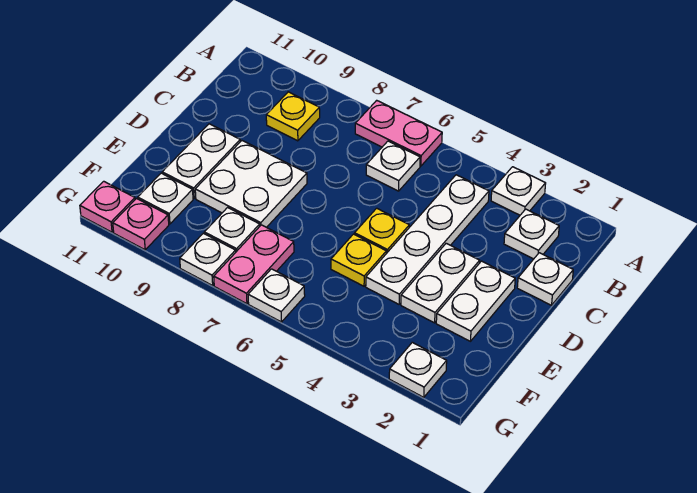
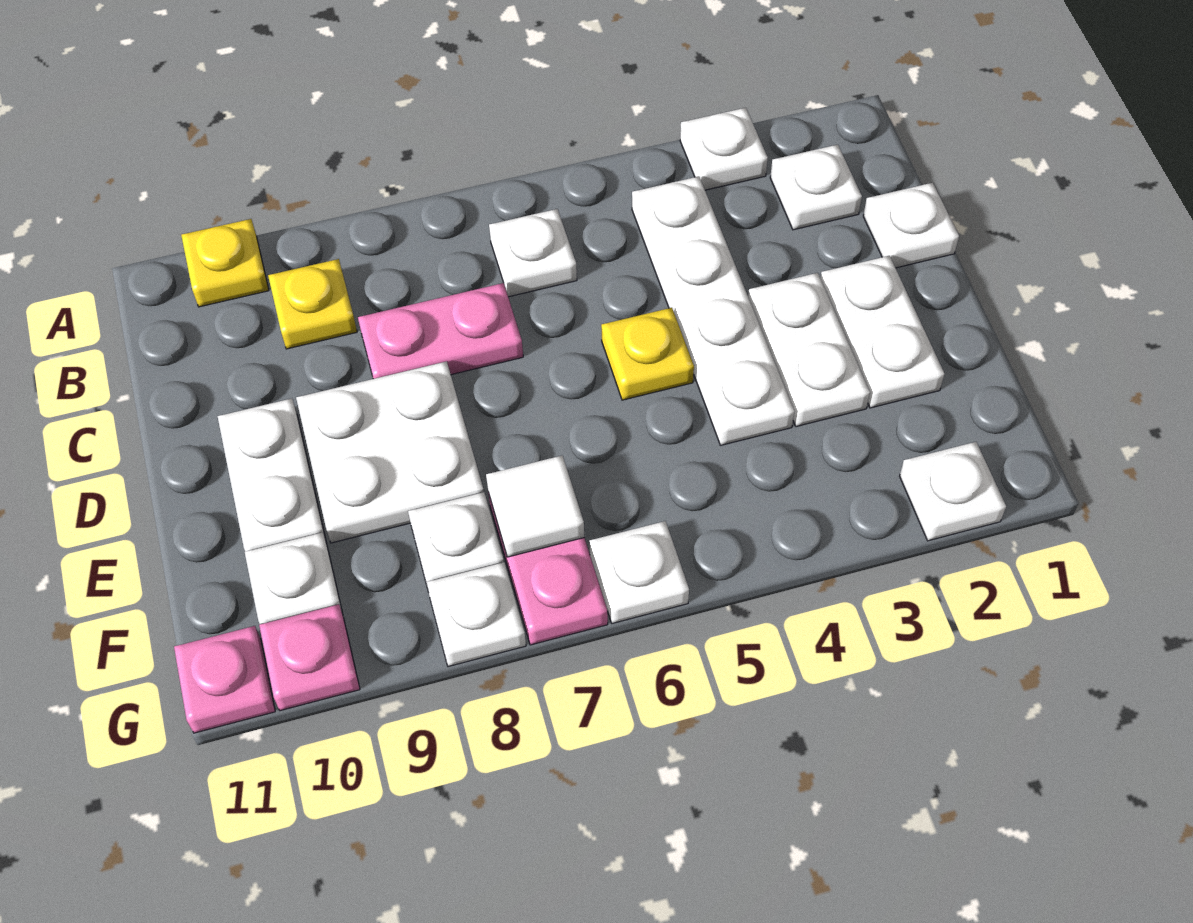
pink 1x2 plate [355,100,442,166] -> pink 1x2 plate moved to [358,283,523,379]
yellow 1x1 plate [331,234,386,286] -> yellow 1x1 plate moved to [181,219,269,307]
none -> white 1x1 tile [486,456,584,557]

